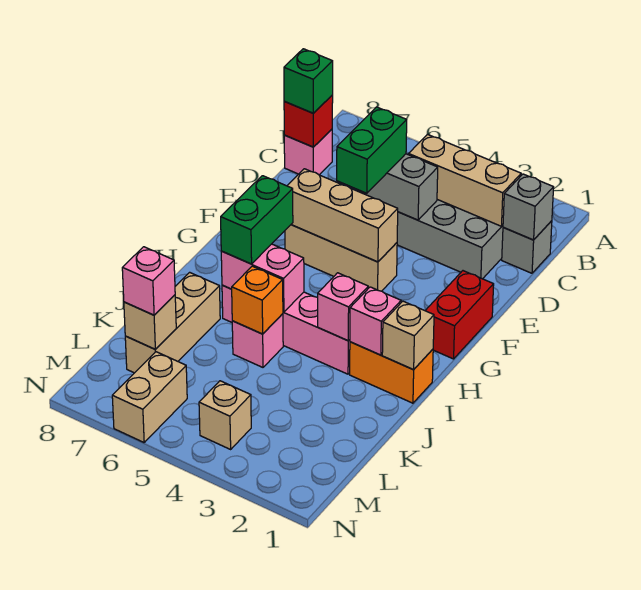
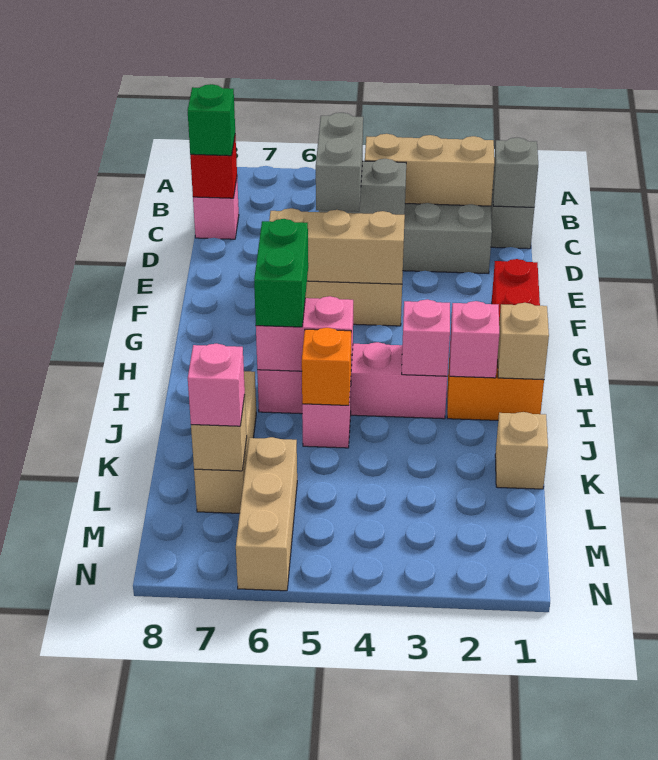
green 1x2 brick [337,107,407,193] -> grey 1x2 brick [316,113,363,212]
tan 1x1 brick [199,381,251,449] -> tan 1x1 brick moved to [495,412,548,489]
tan 1x2 brick [112,352,187,442] -> tan 1x3 brick [236,437,297,591]

